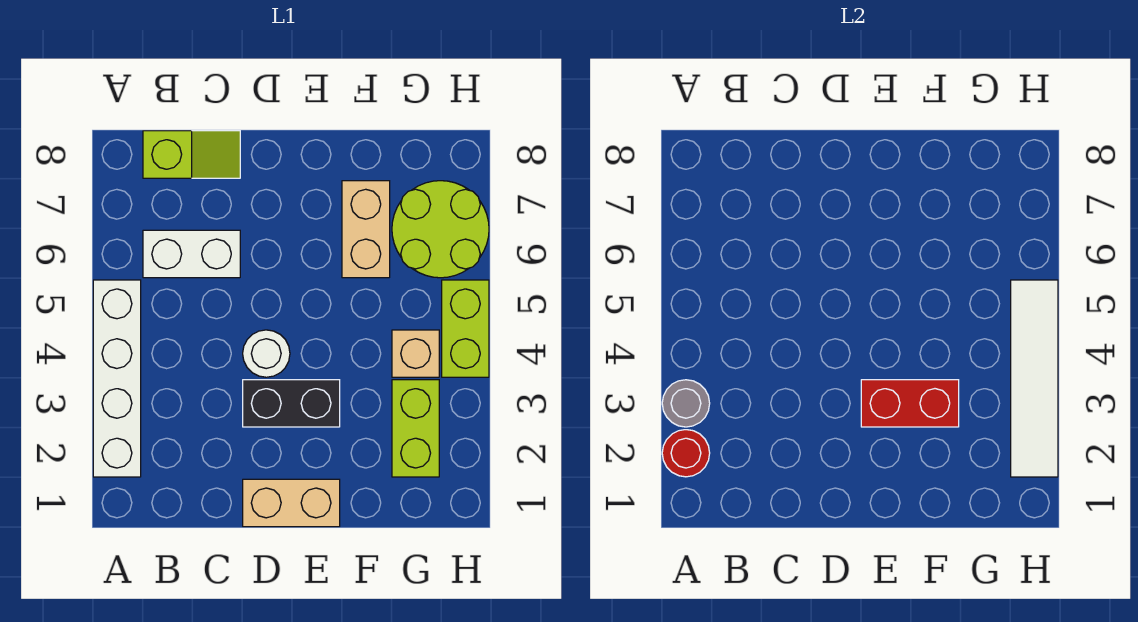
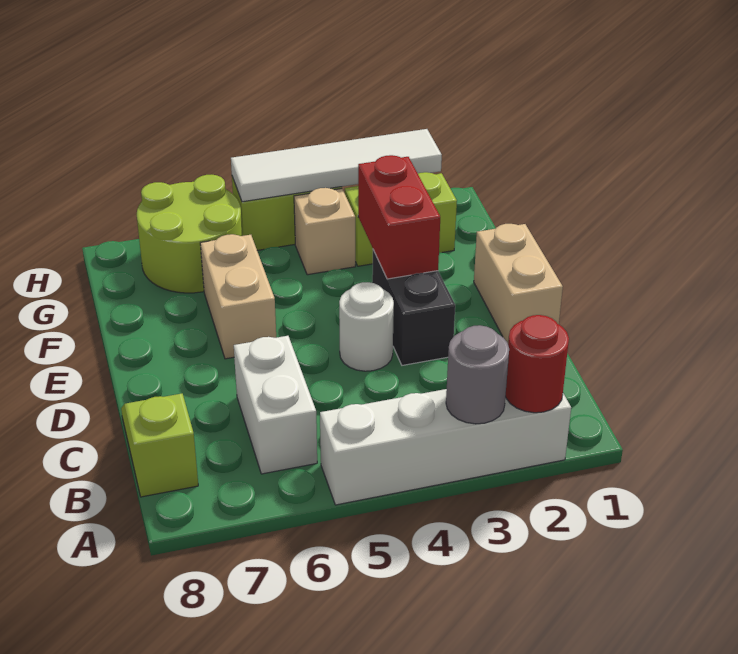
tan 1x2 brick [342,181,390,278] -> tan 1x2 brick turned to [200,234,276,359]

